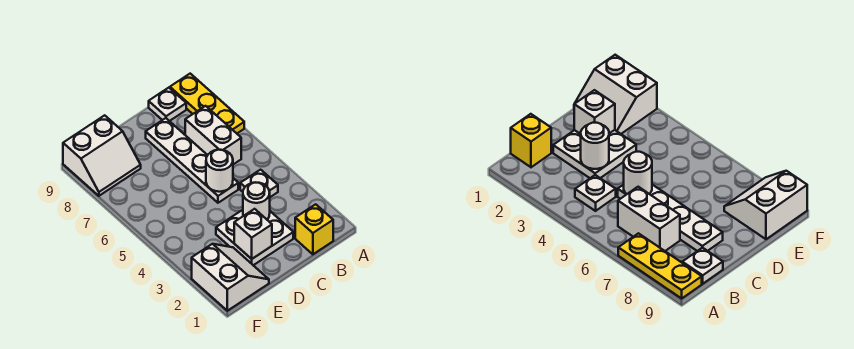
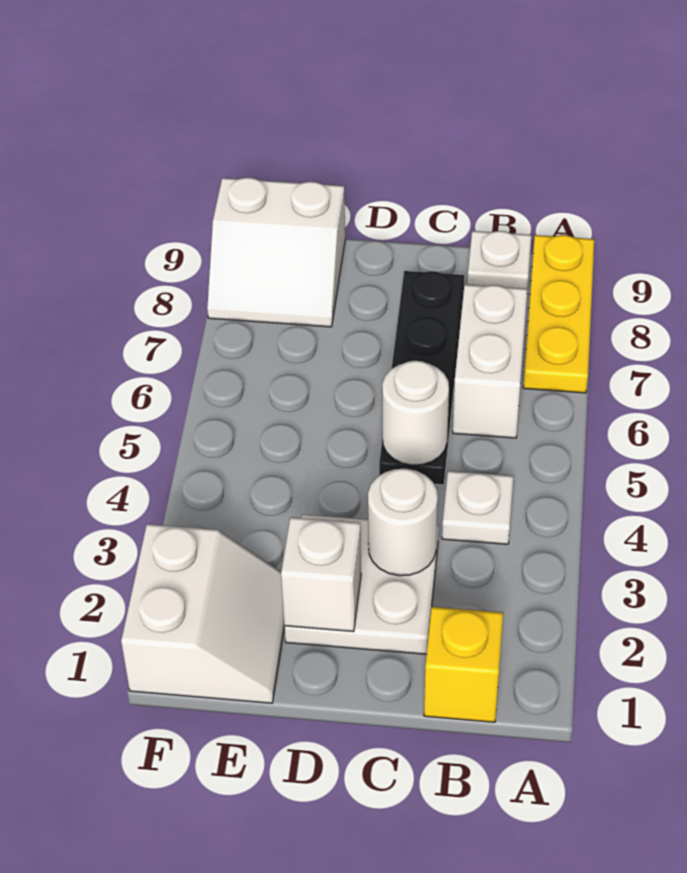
white 1x4 plate [146,118,238,203] -> black 1x4 plate [379,271,464,485]

